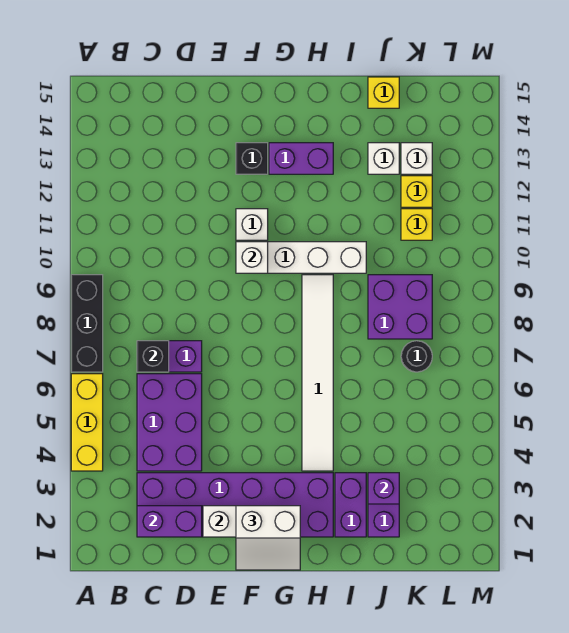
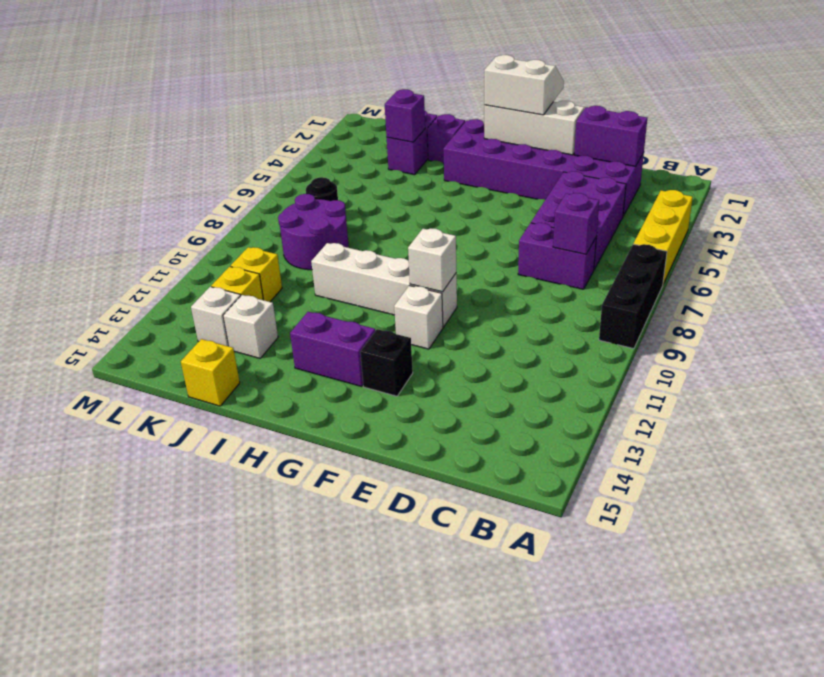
black 1x1 brick [137,341,169,372] -> purple 1x1 brick [553,193,599,254]
white 1x6 tile [302,275,333,471] -> none
purple 1x2 brick [335,473,366,537] -> purple 1x1 brick [427,114,465,163]
purple 2x2 brick [368,275,432,339] -> purple 2x2 round brick [278,194,349,270]

